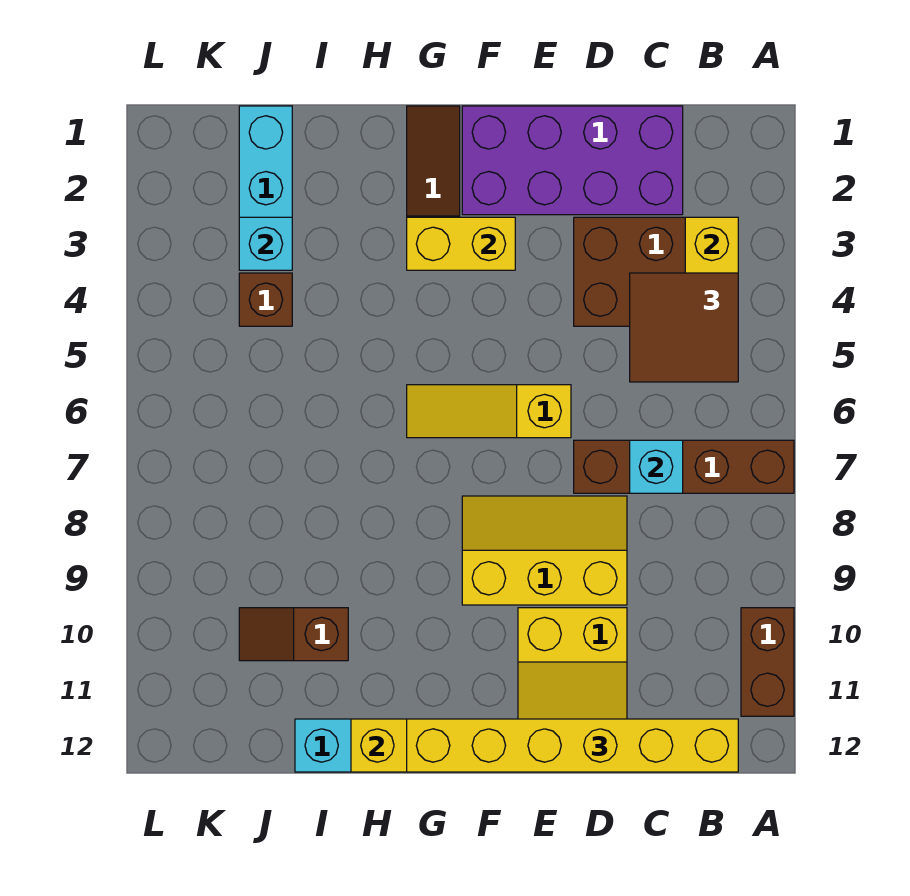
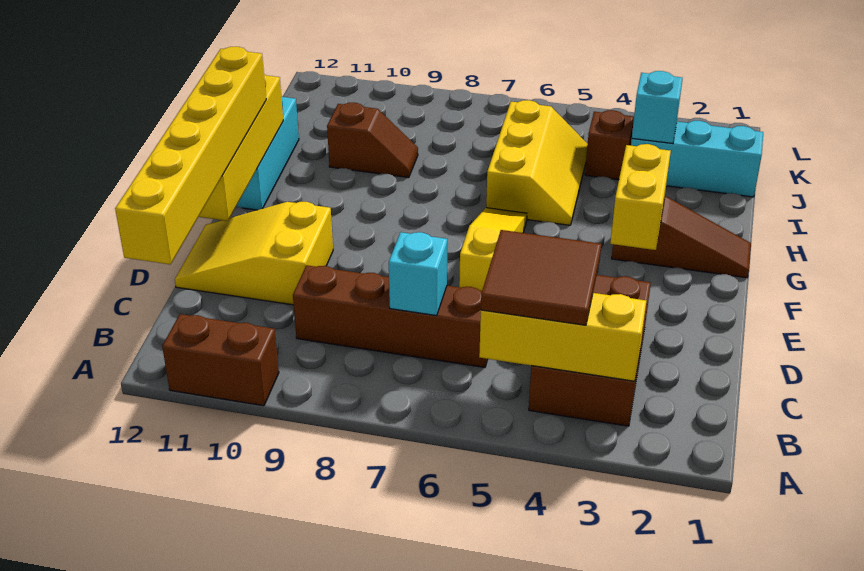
brown 1x4 brick [574,440,794,493] -> brown 1x4 brick turned to [293,265,488,367]
purple 2x4 brick [462,106,683,215] -> none
yellow 2x3 slope [462,496,627,605] -> yellow 2x3 slope moved to [486,100,588,225]
brown 1x2 slope [239,608,348,661] -> brown 1x2 slope turned to [327,103,418,178]

